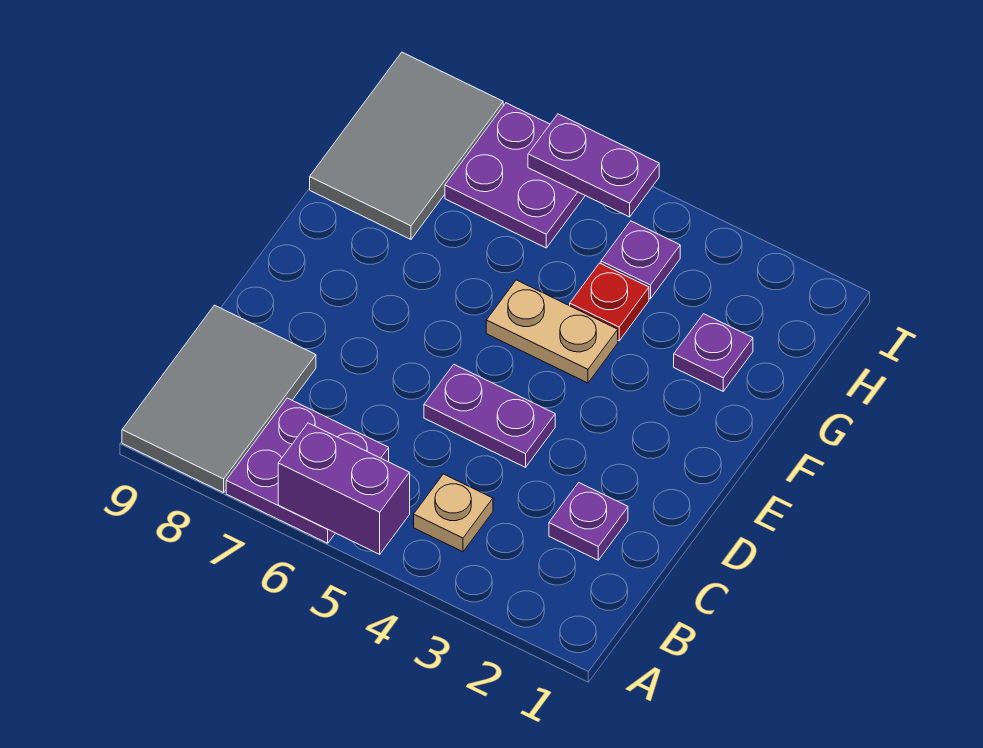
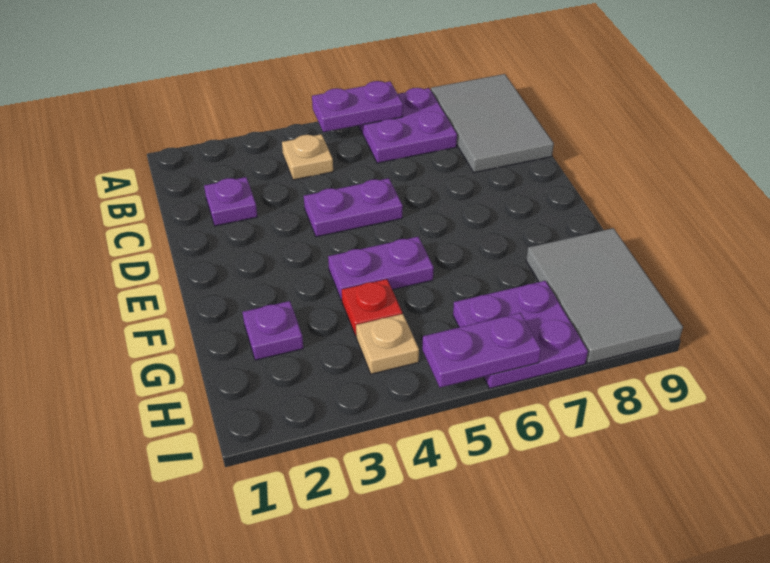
purple 1x2 brick [278,423,410,554] -> purple 1x2 plate [312,81,403,132]
tan 1x2 plate [486,280,618,383] -> purple 1x2 plate [328,237,434,301]
purple 1x1 plate [601,221,680,299] -> tan 1x1 plate [356,314,419,374]

